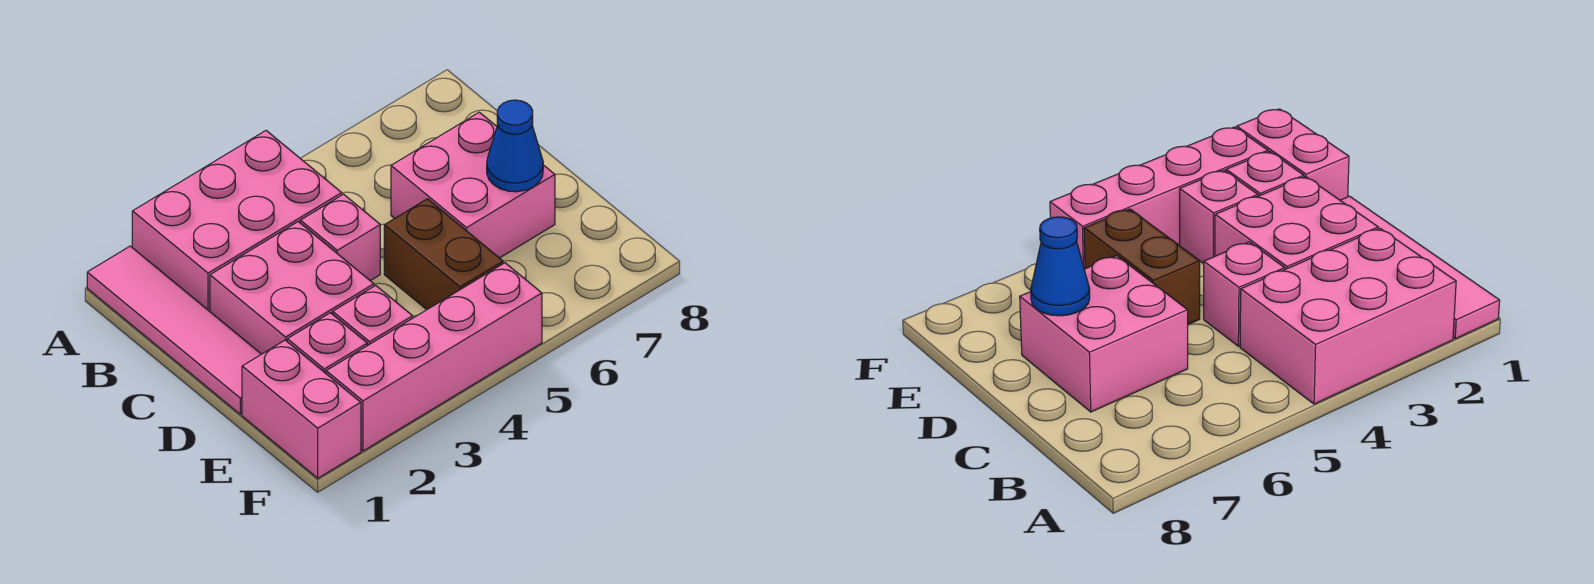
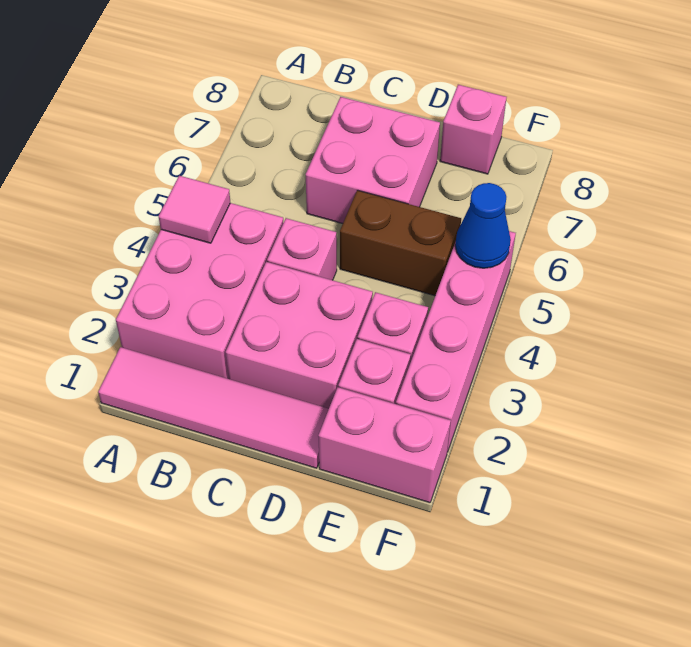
none -> pink 1x1 tile [159,176,230,243]
blue 1x1 cone [487,100,543,192] -> blue 1x1 cone moved to [455,183,511,268]
none -> pink 1x1 brick [440,85,507,174]

